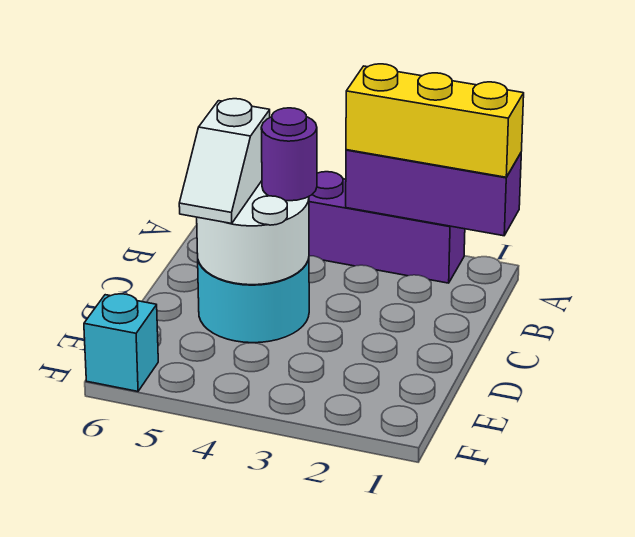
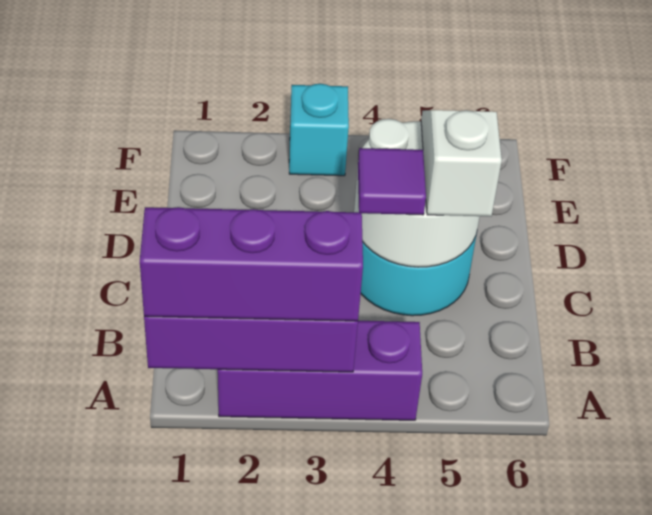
yellow 1x3 brick [346,64,524,177] -> purple 1x3 brick [140,207,363,321]
purple 1x1 round brick [261,108,317,201] -> purple 1x1 tile [358,148,426,215]
cyan 1x1 brick [84,294,158,391] -> cyan 1x1 brick moved to [289,84,349,176]

